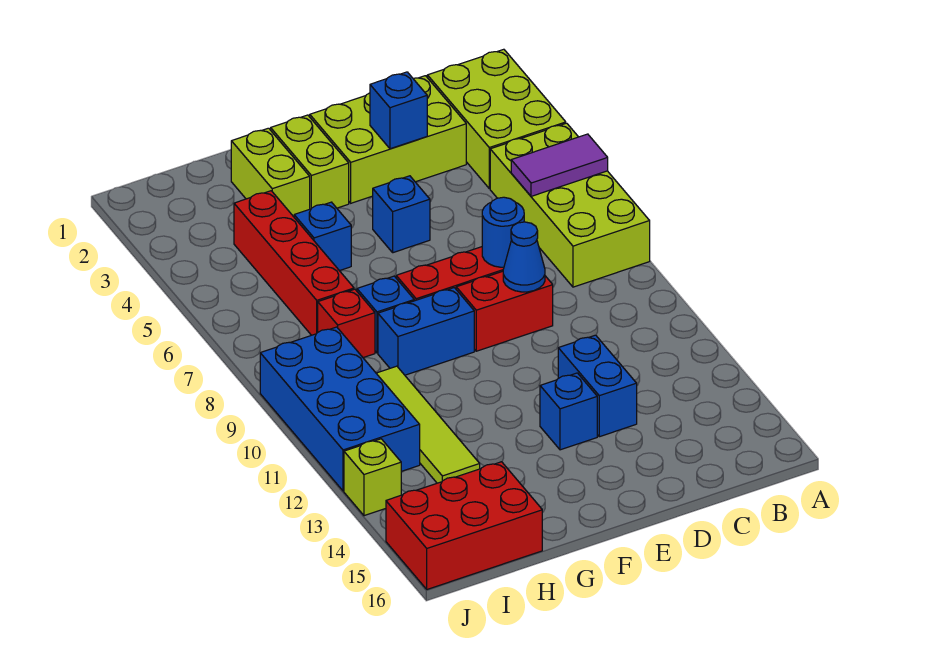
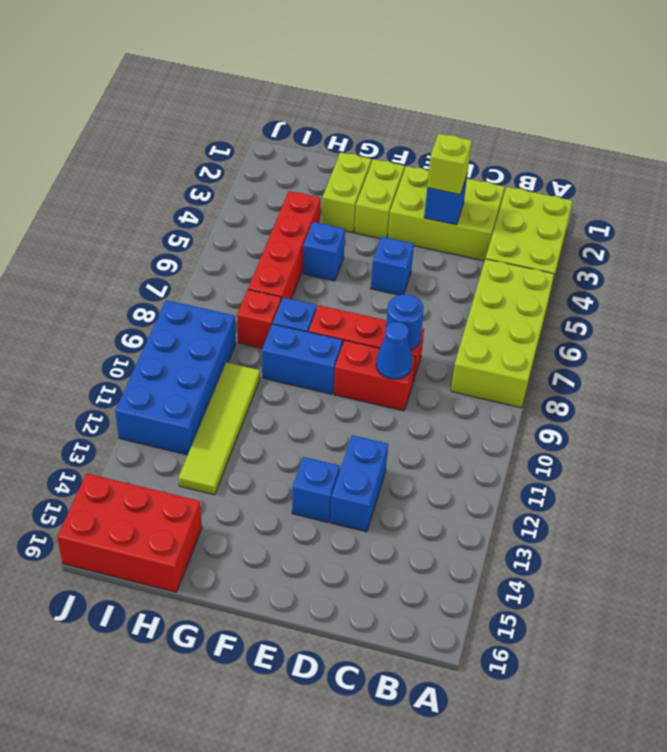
purple 1x2 tile [511,134,608,196] -> none
lime 1x1 brick [344,439,401,516] -> lime 1x1 brick moved to [427,134,472,195]

